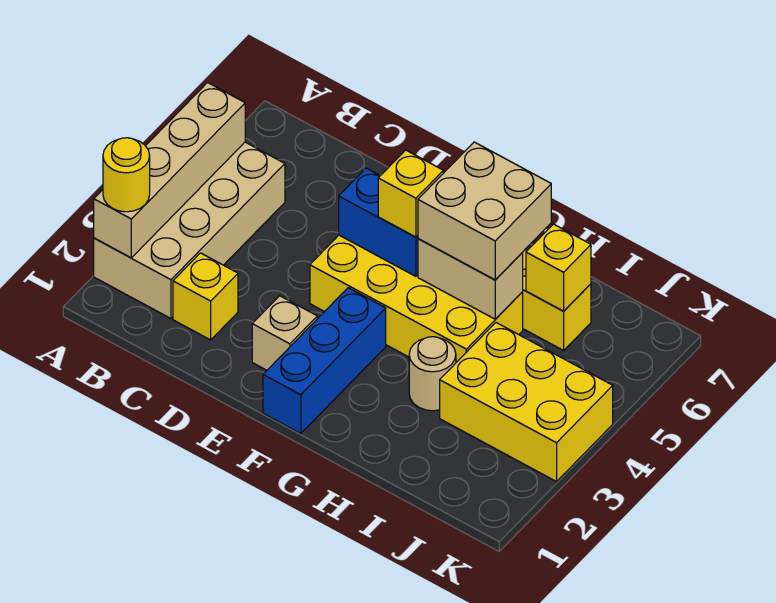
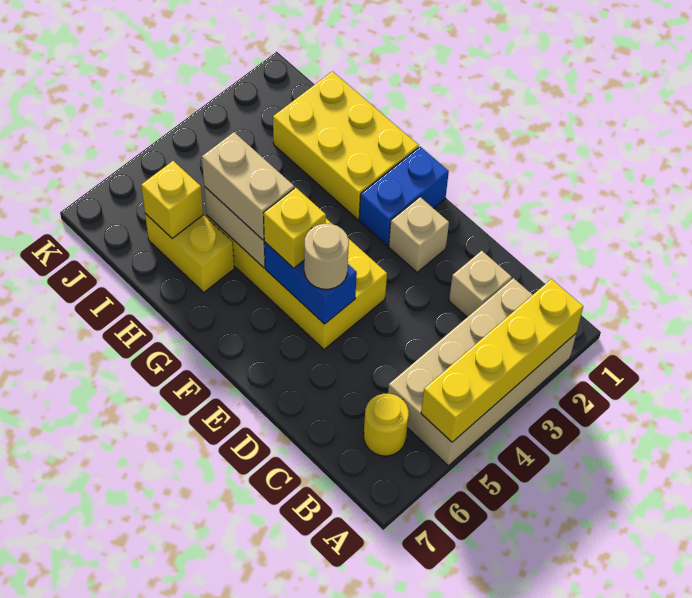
tan 1x4 brick [94,83,245,258] -> yellow 1x4 brick [421,279,583,442]
yellow 1x1 round brick [103,138,150,212] -> yellow 1x1 round brick moved to [364,394,409,456]
yellow 1x1 brick [173,253,238,340] -> tan 1x1 brick [449,251,512,317]
blue 1x3 brick [263,288,386,434] -> blue 1x2 brick [359,147,449,246]
tan 2x2 brick [418,142,551,280] -> tan 1x2 brick [202,132,294,240]
tan 1x1 round brick [409,337,456,411] -> tan 1x1 round brick moved to [304,224,349,289]
yellow 2x3 brick [440,323,613,482] -> yellow 2x3 brick moved to [273,71,419,220]

